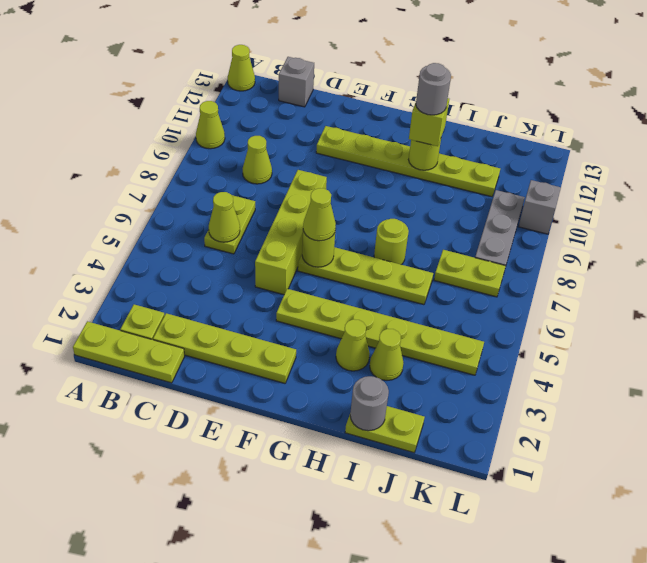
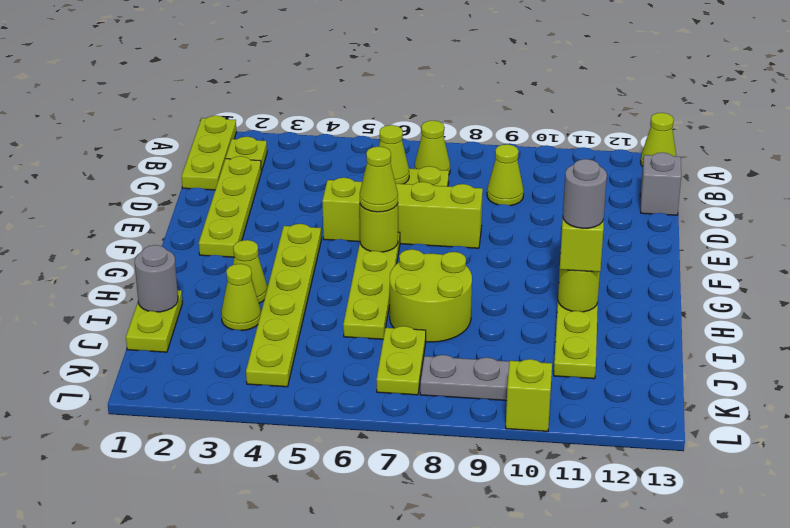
lime 1x1 cone [196,101,225,149] -> lime 1x1 cone moved to [415,121,450,174]
lime 1x1 round brick [374,219,409,265] -> lime 2x2 round brick [390,249,472,342]
grey 1x1 brick [519,180,561,234] -> lime 1x1 brick [506,359,552,431]

